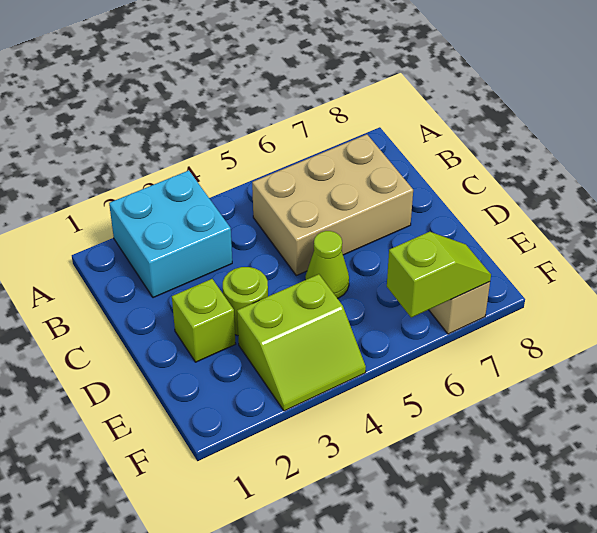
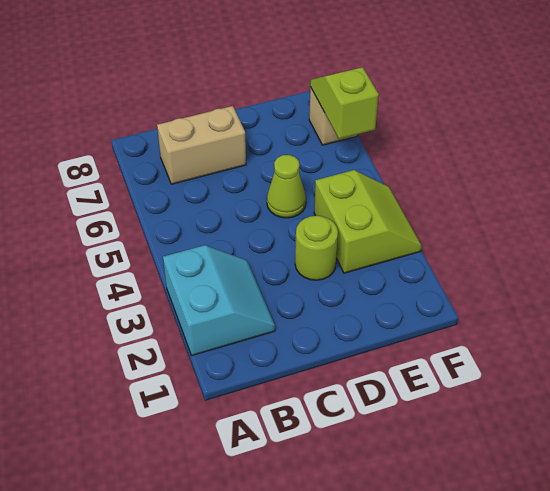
cyan 2x2 brick [109,170,232,298] -> cyan 2x2 slope [163,245,275,355]
tan 2x3 brick [252,134,413,276] -> tan 1x2 brick [157,106,246,184]
lime 1x1 brick [172,279,236,362] -> none

